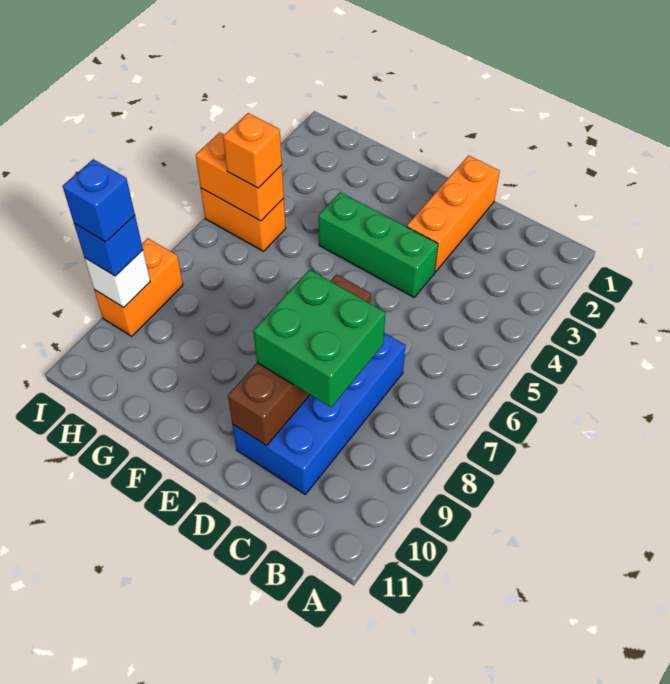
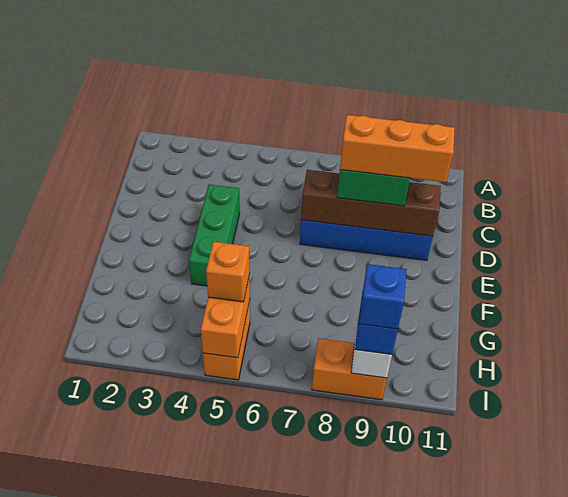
orange 1x3 brick [407,155,500,272] -> orange 1x3 brick moved to [340,115,455,182]

